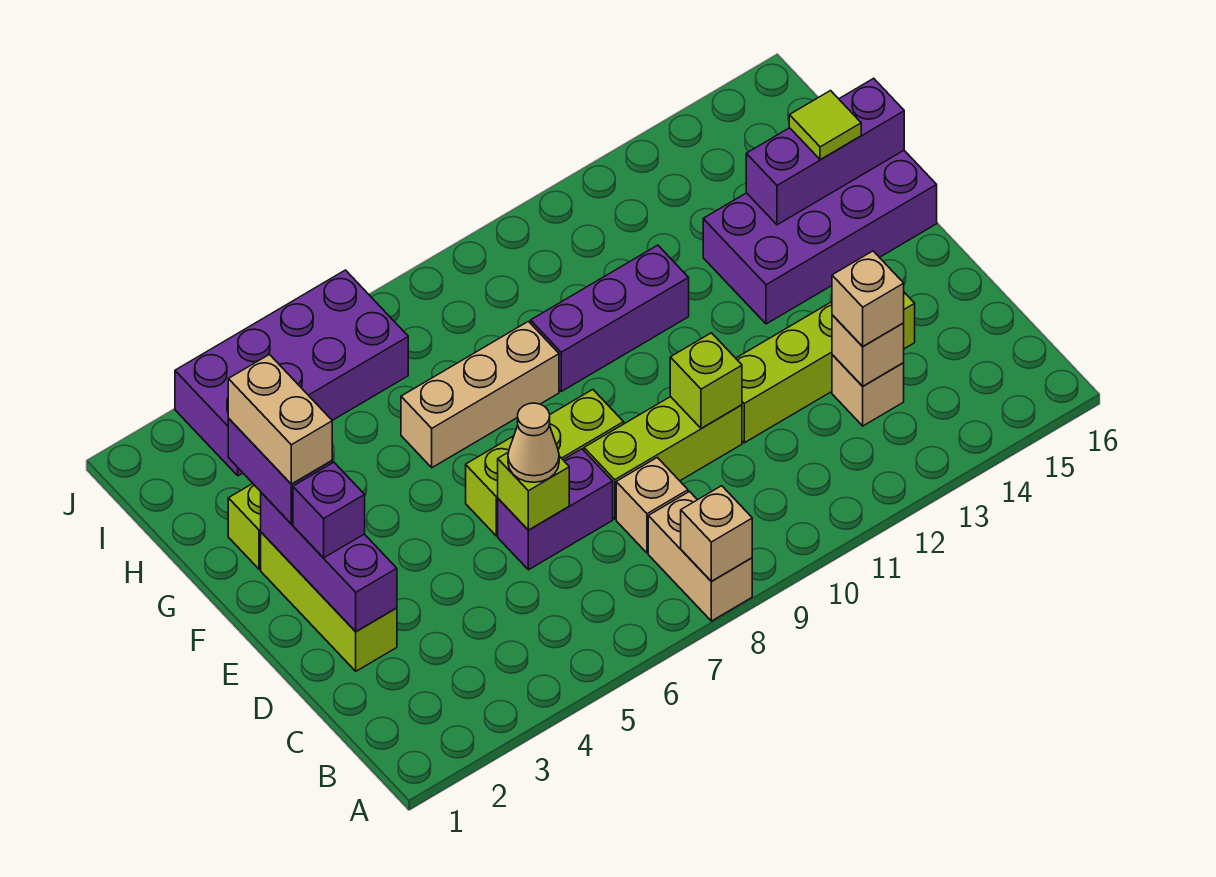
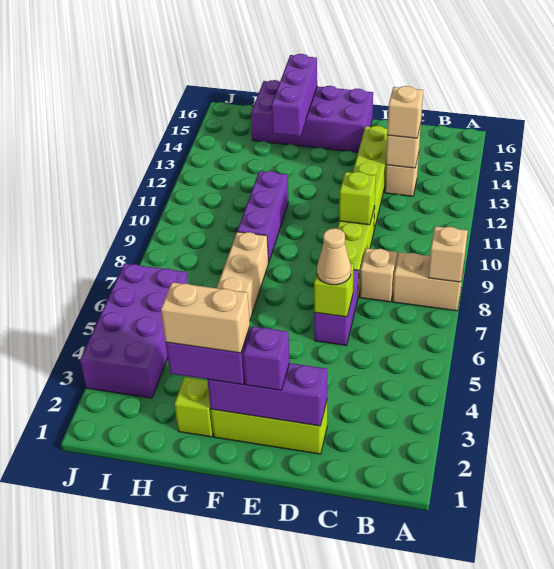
lime 1x3 brick [466,390,624,536] -> none
purple 2x4 brick [703,151,937,324] -> purple 2x4 brick turned to [251,80,373,152]
lime 1x1 tile [789,91,861,160] -> none

